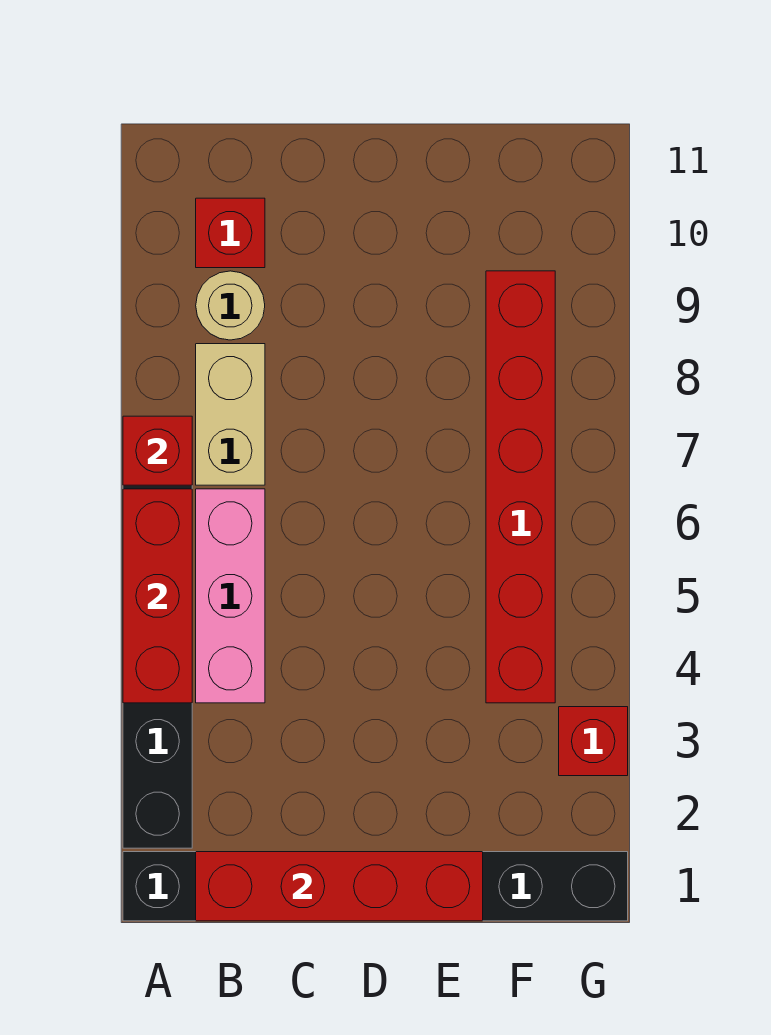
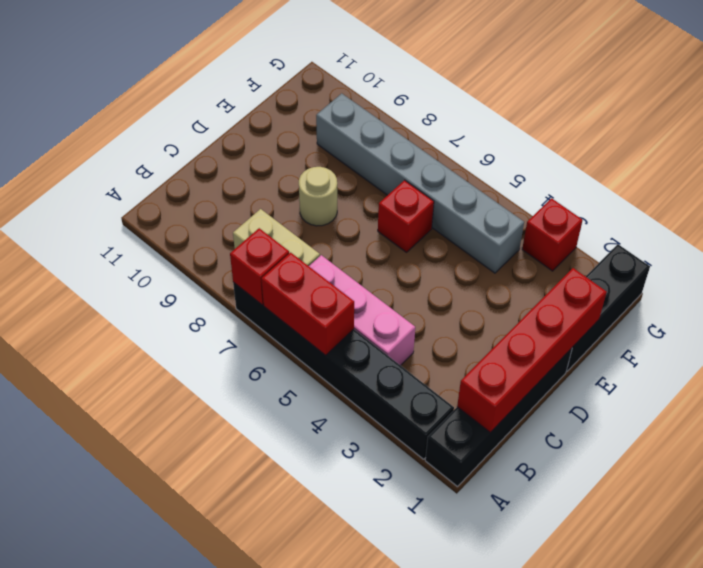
red 1x3 brick [123,489,192,703] -> red 1x2 brick [262,253,354,355]
tan 1x1 round brick [196,271,265,340] -> tan 1x1 round brick moved to [299,167,337,226]
red 1x1 brick [196,198,265,268] -> red 1x1 brick moved to [378,180,434,252]
red 1x6 brick [486,271,555,703] -> grey 1x6 brick [316,93,524,273]

